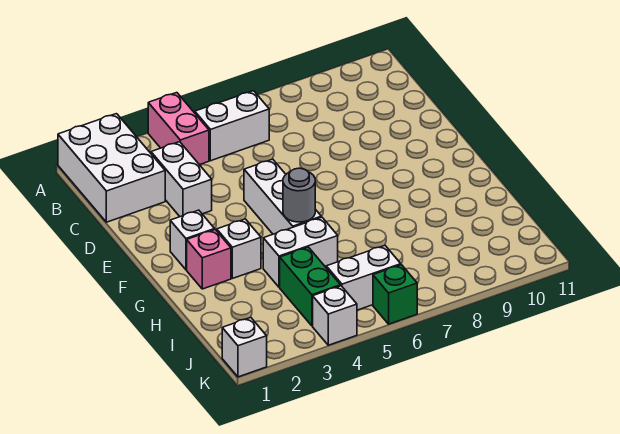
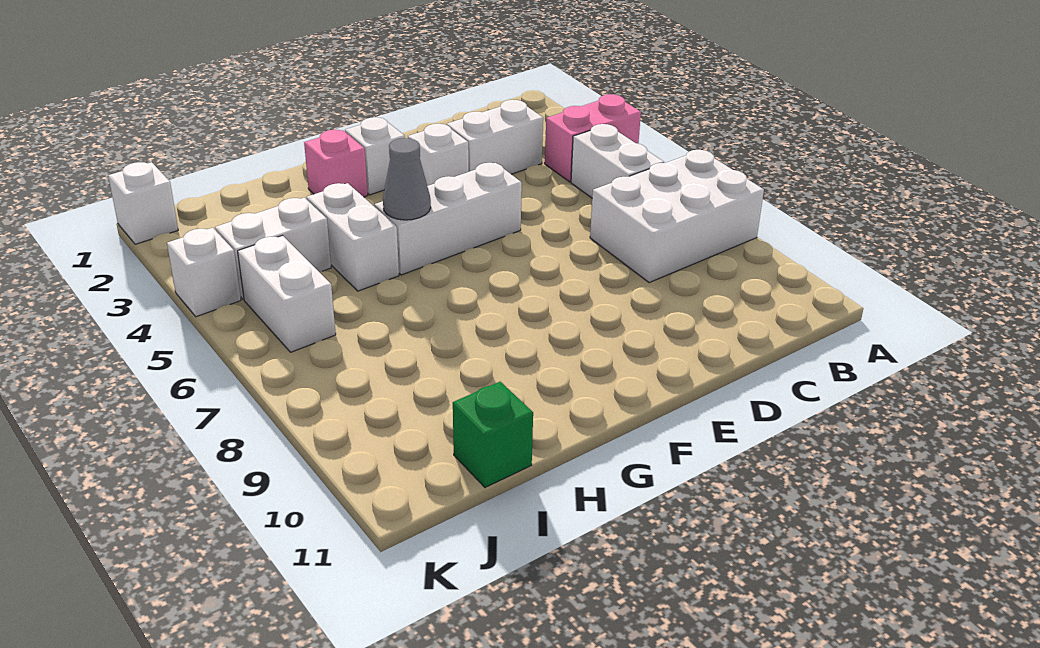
white 2x3 brick [58,114,165,222] -> white 2x3 brick moved to [590,150,764,283]
white 1x1 brick [217,219,261,278] -> white 1x1 brick moved to [408,124,469,186]
grey 1x1 round brick [283,168,315,222] -> grey 1x1 cone [383,138,431,220]
green 1x2 brick [280,247,341,326] -> white 1x2 brick [215,198,331,300]
green 1x1 brick [373,265,417,324] -> green 1x1 brick moved to [453,382,533,487]

